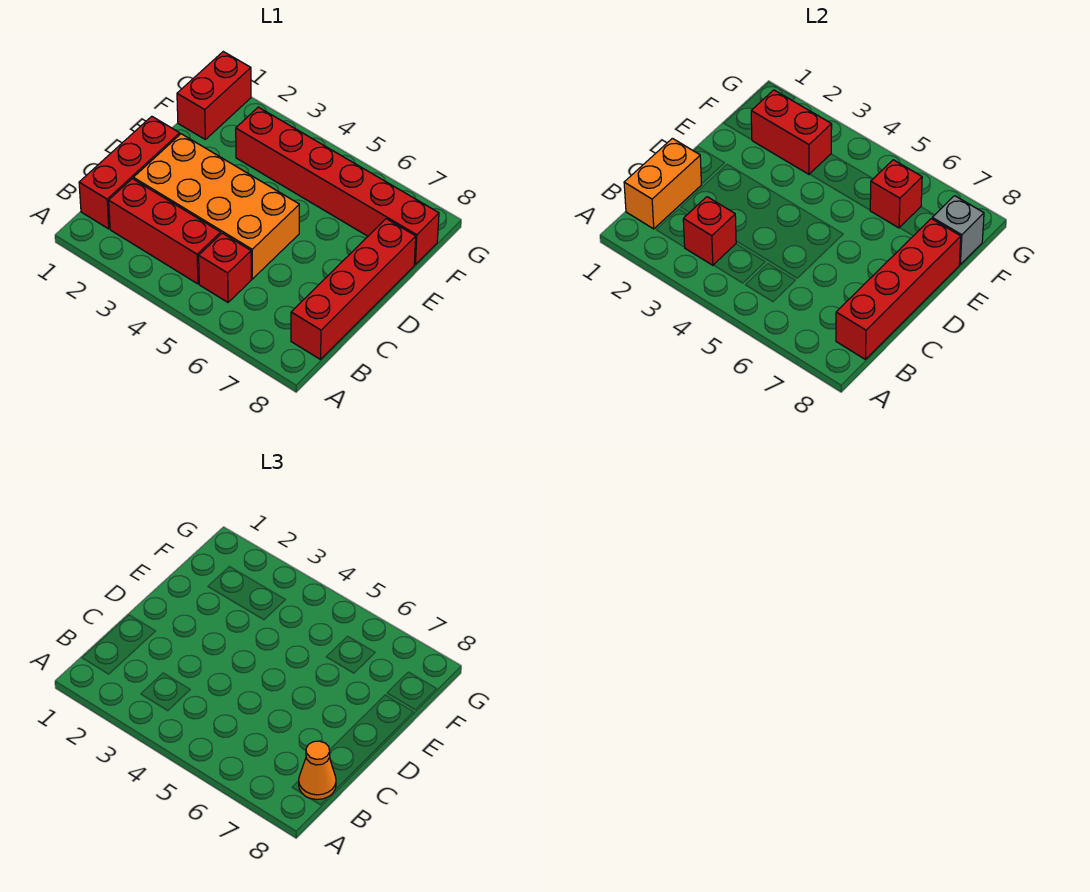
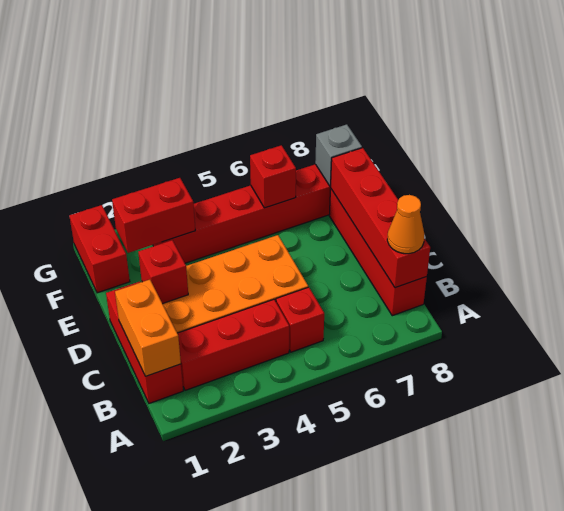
red 1x1 brick [683,197,736,265] -> red 1x1 brick moved to [138,240,188,304]

